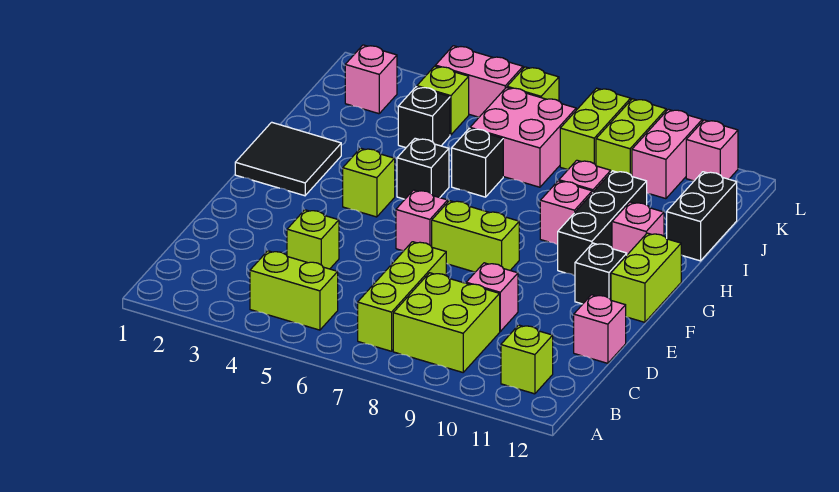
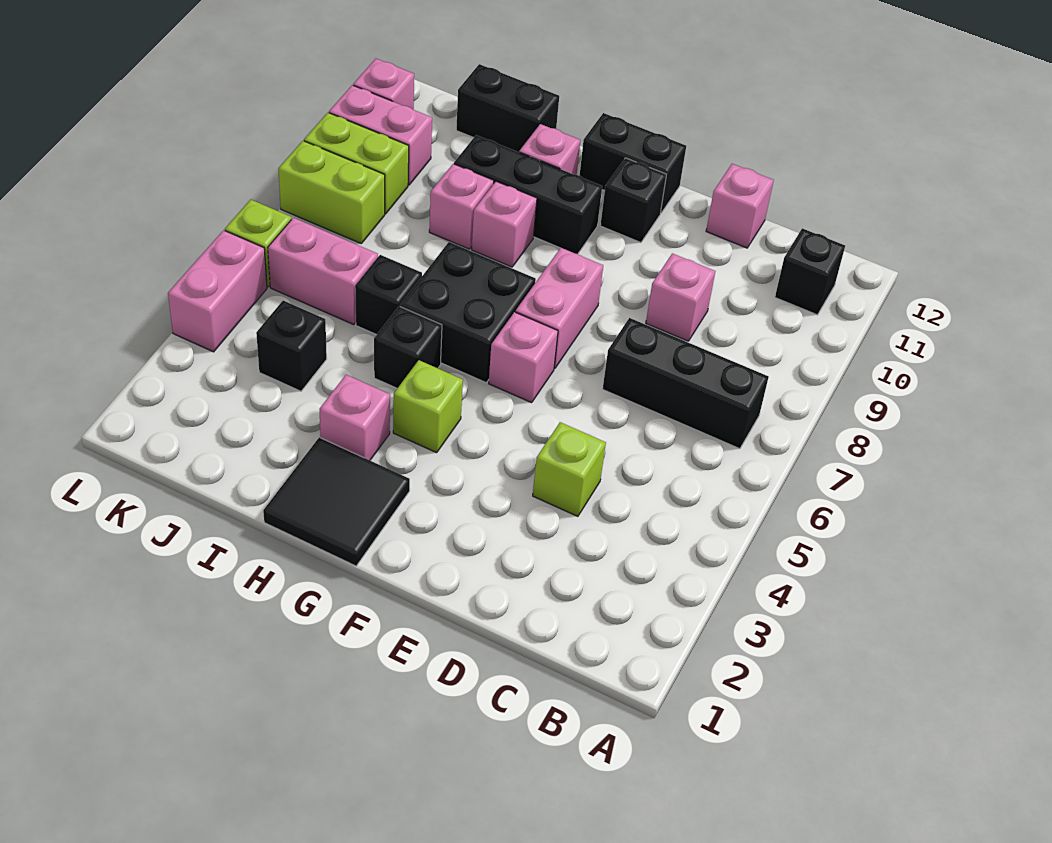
lime 1x2 brick [250,251,338,330] -> none
lime 1x3 brick [358,242,446,351] -> black 1x3 brick [603,318,769,449]
lime 2x2 brick [393,273,500,372] -> none
lime 1x1 brick [501,325,553,394] -> black 1x1 brick [775,228,845,315]
lime 1x2 brick [432,201,519,272] -> pink 1x2 brick [515,248,603,369]
lime 1x2 brick [611,233,681,322] -> black 1x2 brick [580,113,686,213]
none -> black 2x2 brick [400,242,536,382]
pink 2x2 brick [470,87,576,187] -> pink 1x2 brick [268,218,378,325]
pink 1x1 brick [345,45,397,114] -> pink 1x1 brick moved to [320,375,390,460]
lime 1x1 brick [417,66,469,135] -> none

